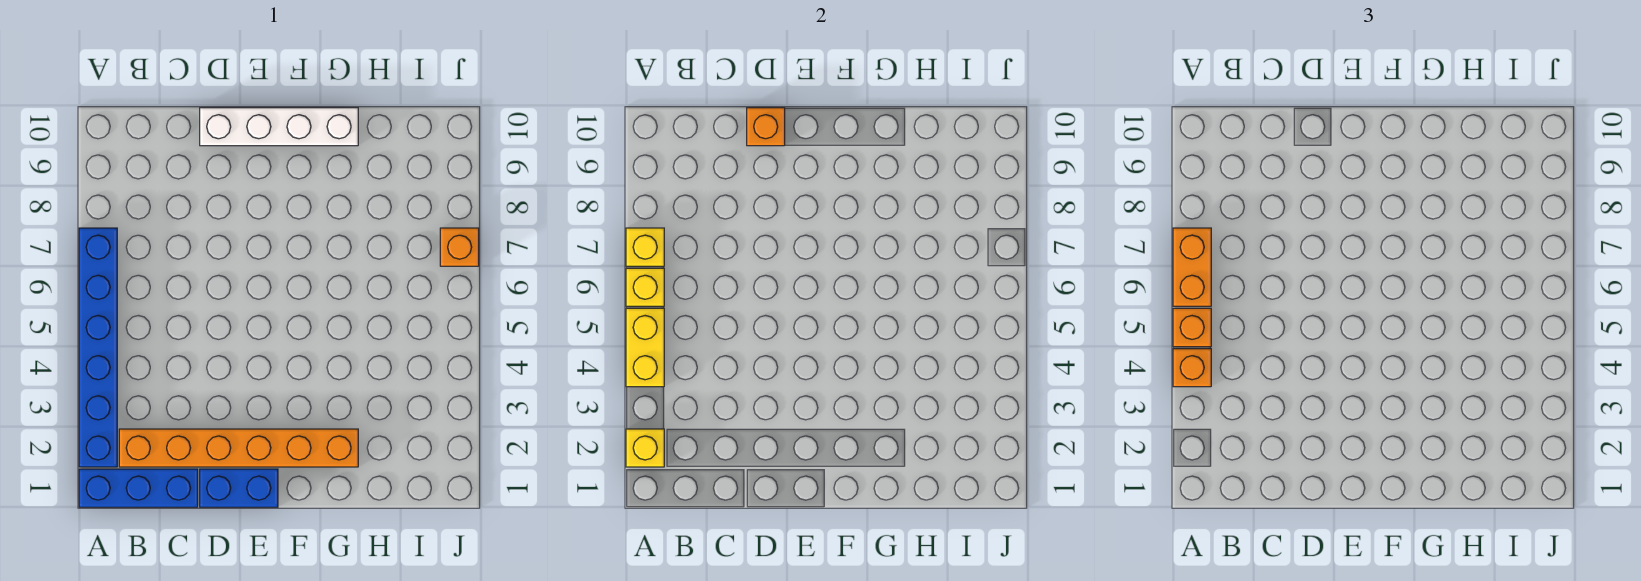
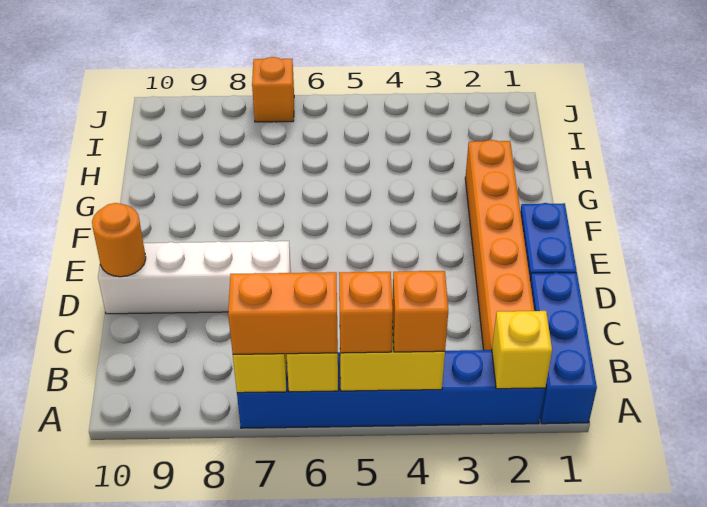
white 1x4 brick [200,108,358,146] -> white 1x4 brick turned to [98,241,291,314]
orange 1x1 brick [747,108,785,146] -> orange 1x1 round brick [92,203,146,277]

